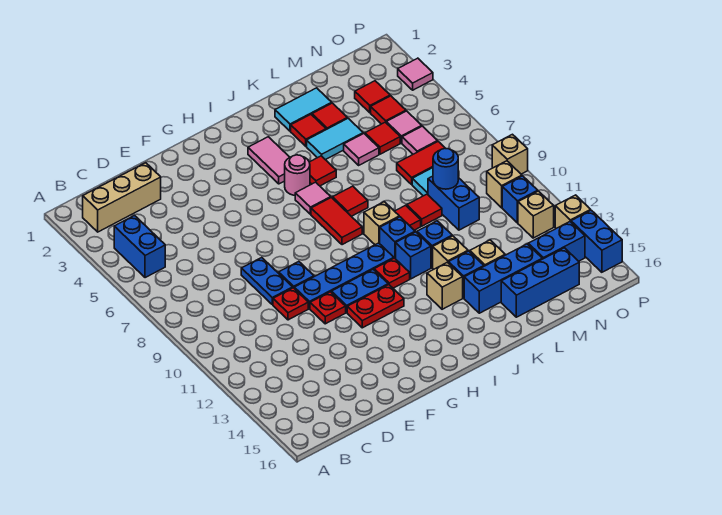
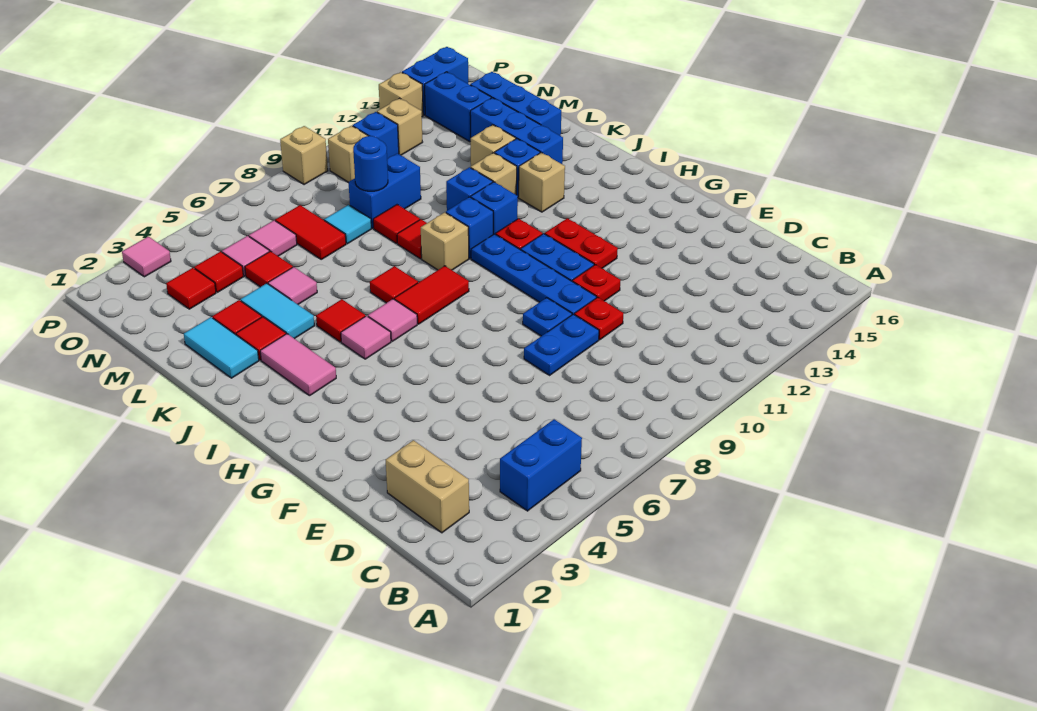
tan 1x3 brick [83,163,161,232] -> tan 1x2 brick [386,440,469,533]
pink 1x2 tile [248,137,290,184] -> pink 1x2 tile turned to [260,334,336,396]
pink 1x1 round brick [285,155,310,195] -> pink 1x1 tile [341,316,391,359]

